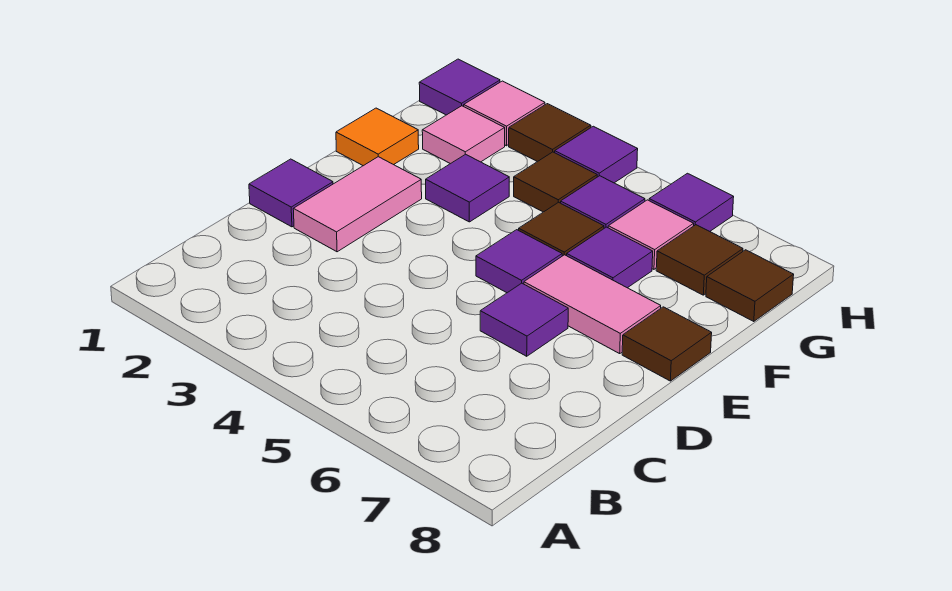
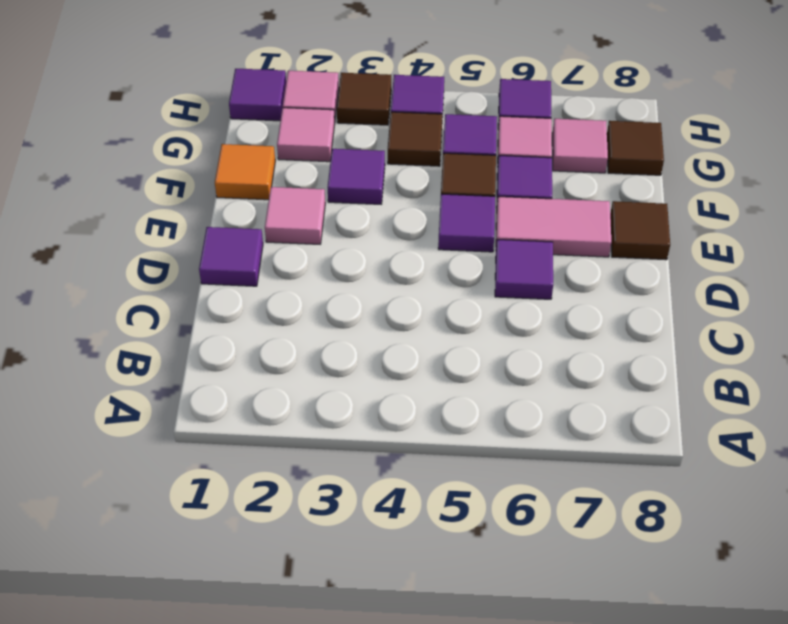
pink 1x2 tile [293,157,422,252] -> pink 1x1 tile [265,187,325,244]
brown 1x1 tile [656,225,743,295] -> pink 1x1 tile [552,119,608,173]

